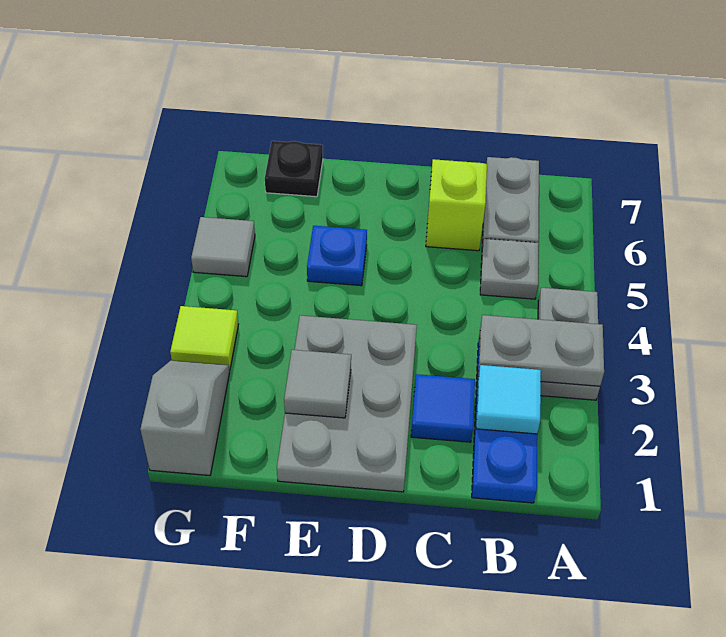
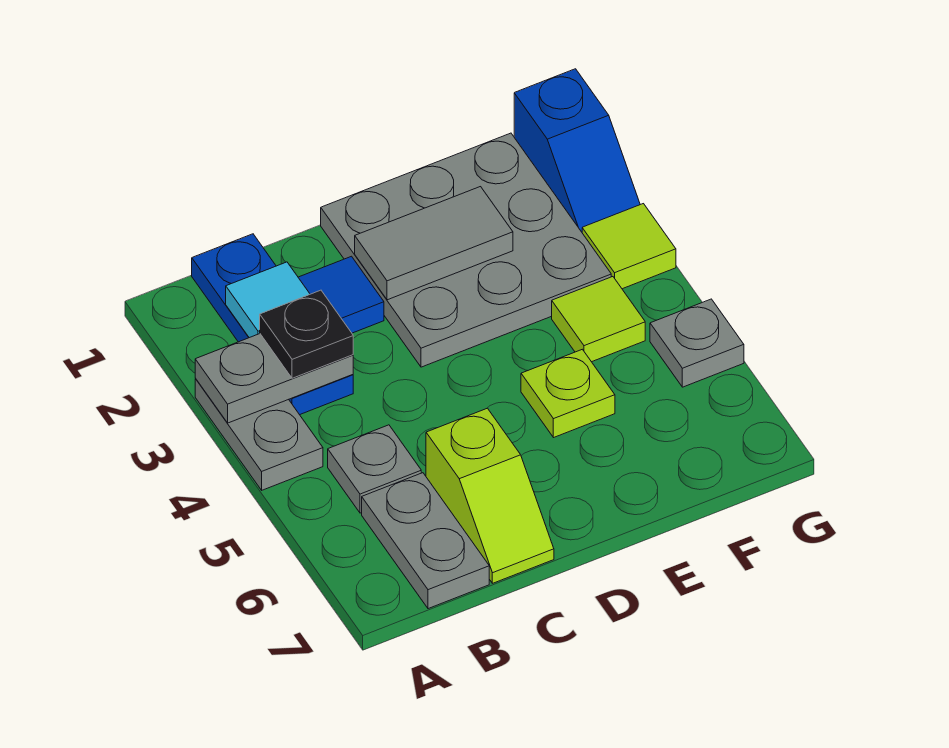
grey 2x3 plate [277,315,417,492] -> grey 3x3 plate [321,133,611,367]
grey 1x1 tile [284,350,351,418] -> grey 1x2 tile [355,187,513,300]
blue 1x1 plate [307,226,367,286] -> lime 1x1 plate [521,349,615,438]
none -> lime 1x1 tile [552,277,645,362]
black 1x1 plate [265,141,323,197] -> black 1x1 plate moved to [260,290,353,378]
grey 1x2 slope [140,360,230,475] -> blue 1x2 slope [514,69,640,232]
grey 1x1 tile [191,217,255,277] -> grey 1x1 plate [650,299,744,387]

